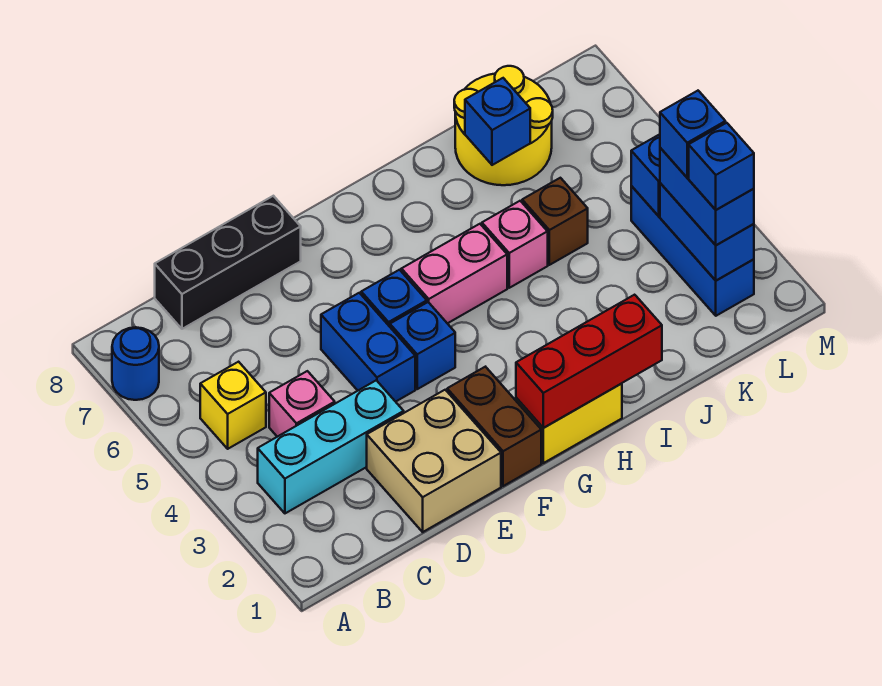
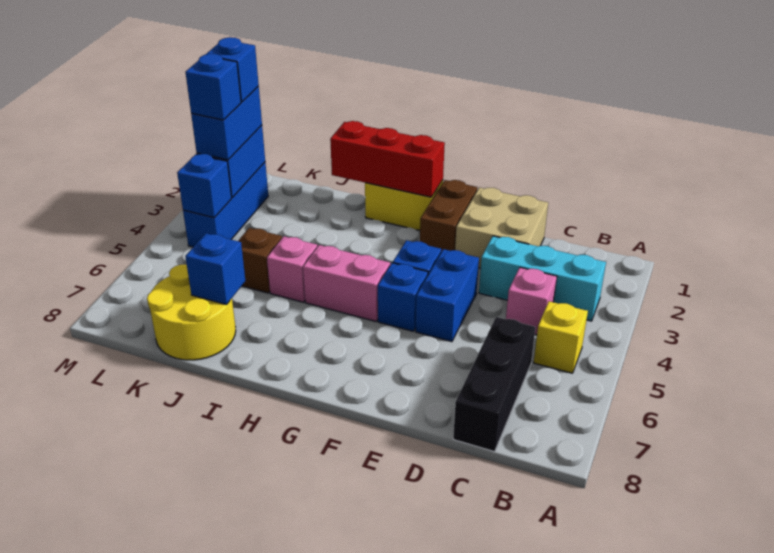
blue 1x1 round brick [112,327,159,400] -> none
black 1x3 brick [155,196,301,329] -> black 1x3 brick turned to [453,317,535,452]

